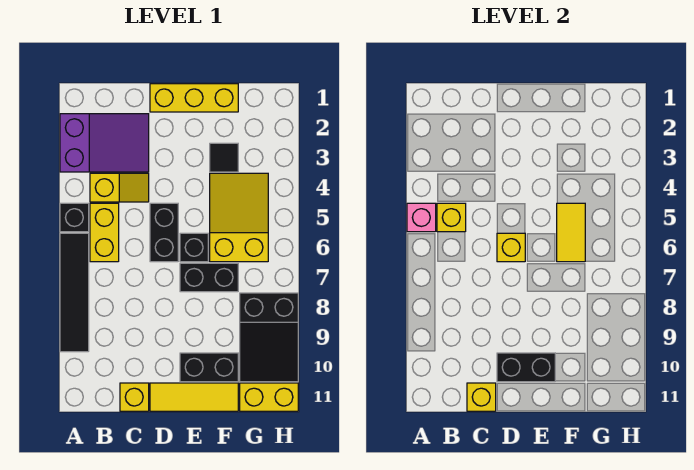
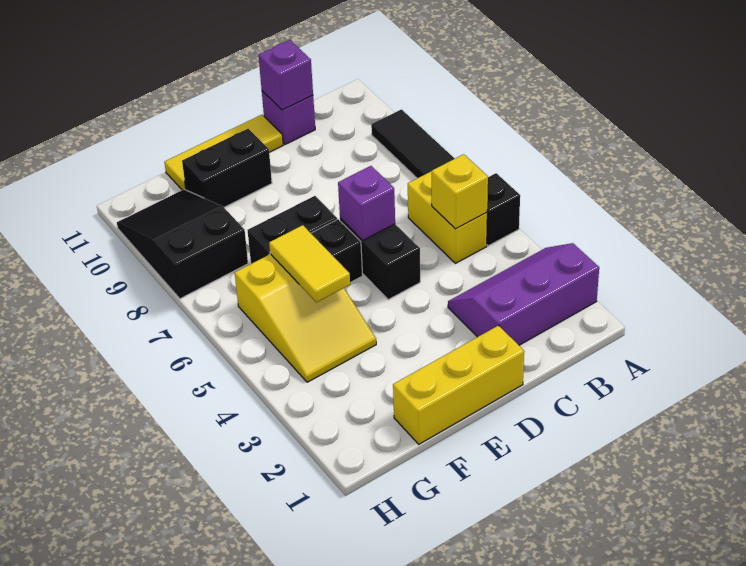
purple 2x3 slope [60,114,149,172] -> purple 2x3 slope turned to [448,243,599,345]
pink 1x1 brick [407,203,436,232] -> none
yellow 1x2 slope [90,173,149,202] -> none
yellow 1x1 brick [120,383,149,411] -> purple 1x1 brick [262,91,315,144]
yellow 1x1 brick [467,383,496,411] -> purple 1x1 brick [258,40,313,110]
yellow 1x1 brick [497,233,525,262] -> purple 1x1 brick [338,166,395,241]
black 1x2 brick [497,353,555,382] -> none
black 1x1 tile [210,143,238,172] -> none
yellow 1x2 brick [240,383,298,411] -> none

